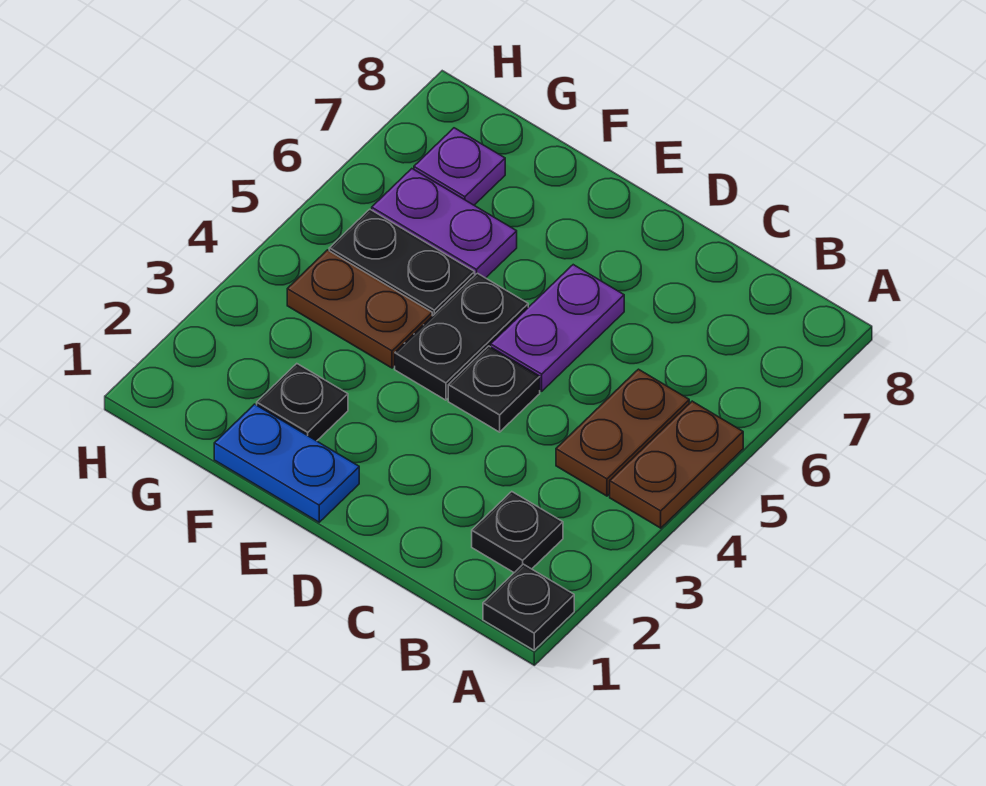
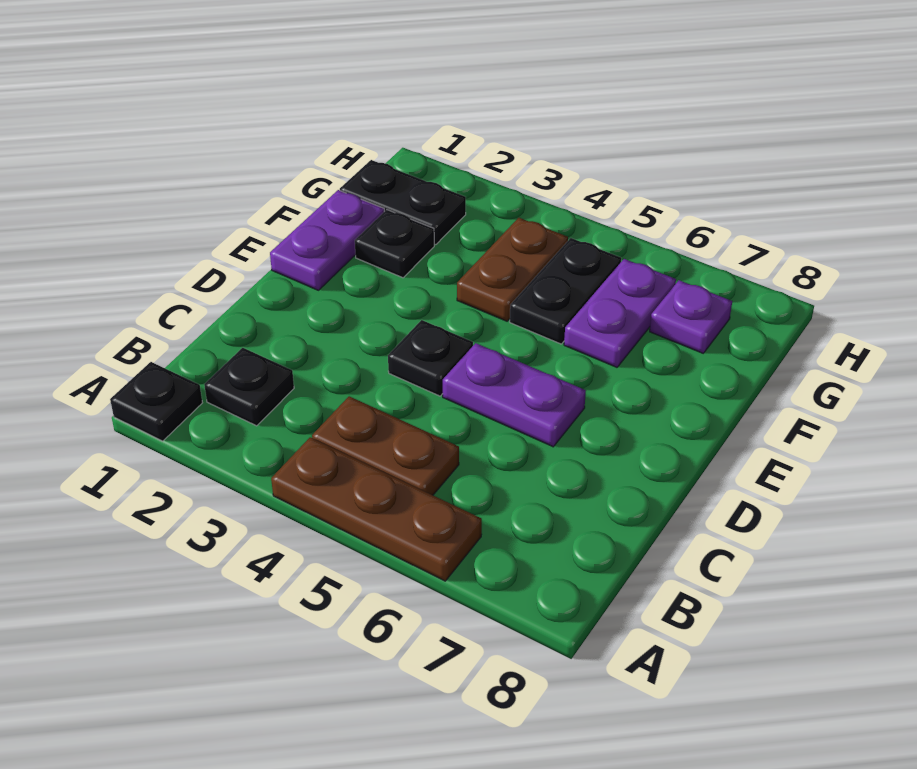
brown 1x2 plate [610,401,743,528] -> brown 1x3 plate [271,437,482,581]
blue 1x2 plate [214,404,359,522] -> purple 1x2 plate [270,190,384,290]
black 1x2 plate [395,273,528,400] -> black 1x2 plate moved to [340,160,466,245]

